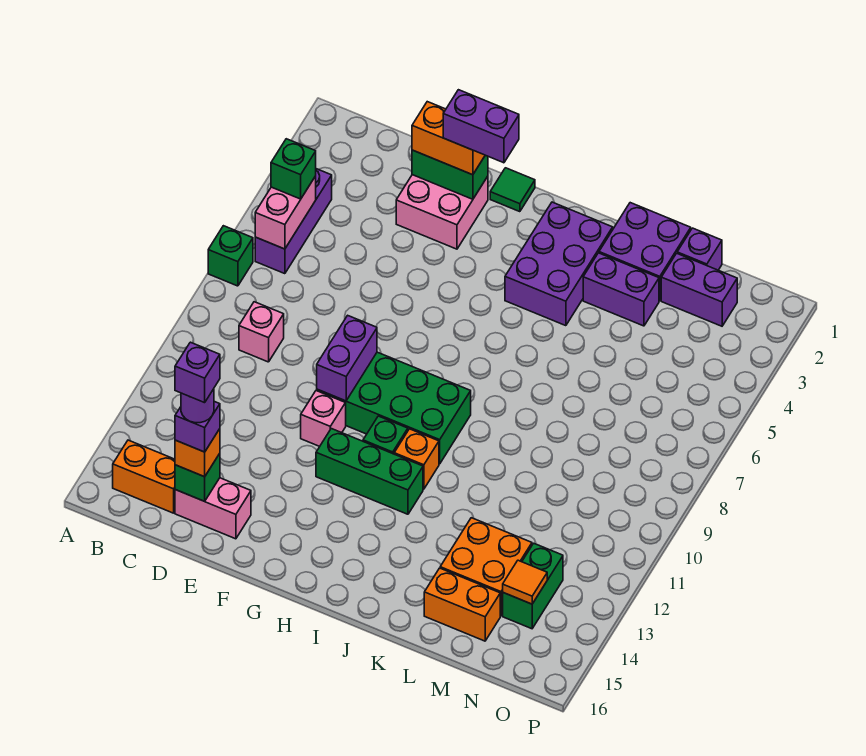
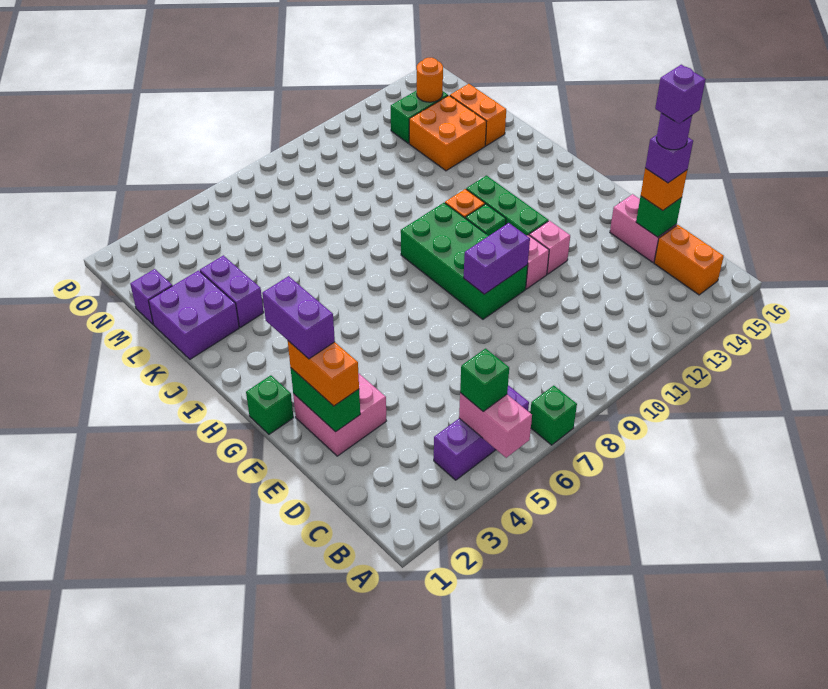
pink 1x2 brick [255,176,316,249] -> pink 1x2 brick turned to [459,393,532,458]
pink 1x1 brick [239,302,284,362] -> pink 1x1 brick moved to [529,221,570,274]
green 1x1 tile [490,168,535,212] -> green 1x1 brick [246,375,294,434]
purple 2x3 brick [505,202,613,326] -> none
purple 1x2 brick [661,253,737,326] -> none
orange 1x1 tile [503,560,547,604] -> orange 1x1 round brick [417,58,443,102]

